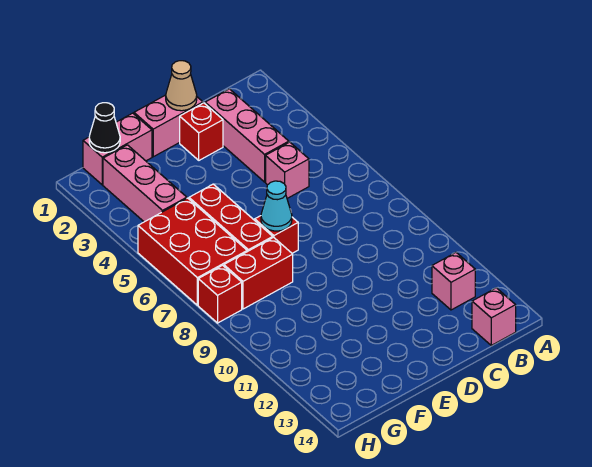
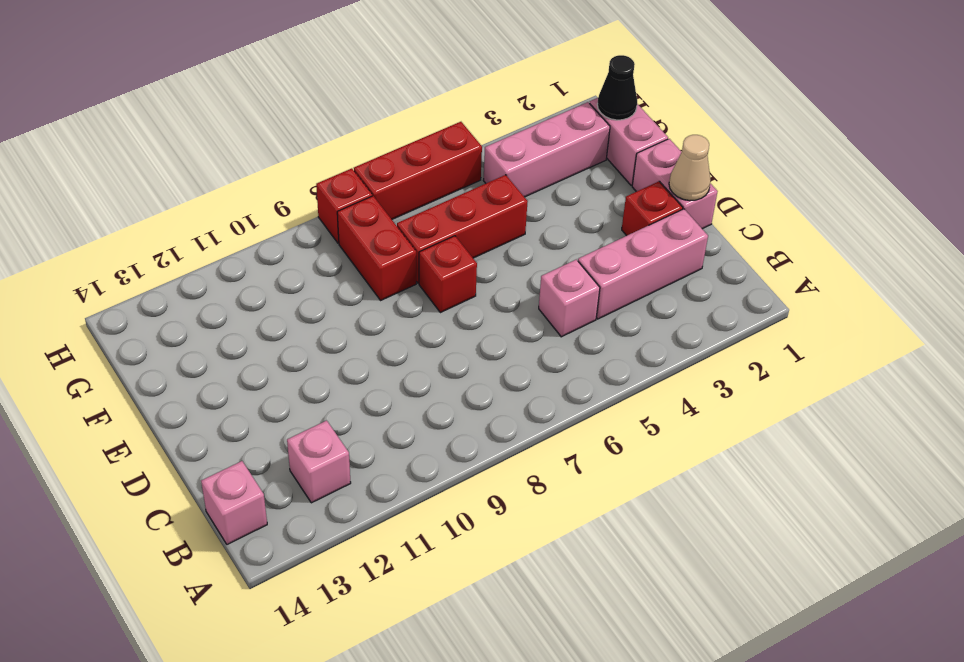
cyan 1x1 cone [261,181,292,231] -> none
red 2x3 brick [138,198,247,305] -> red 1x3 brick [354,122,482,219]

